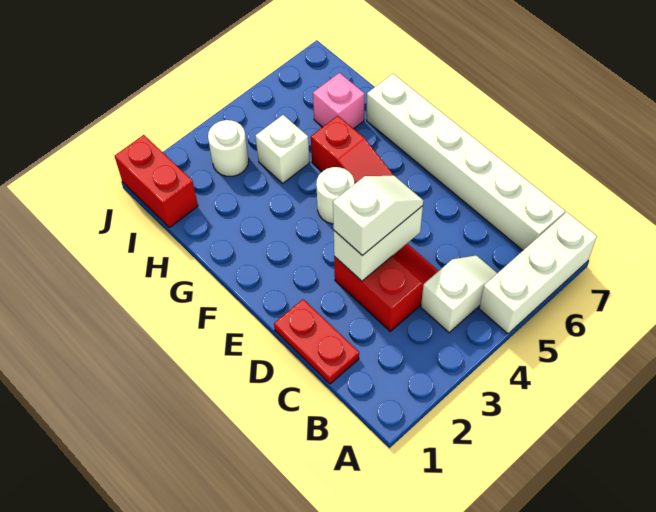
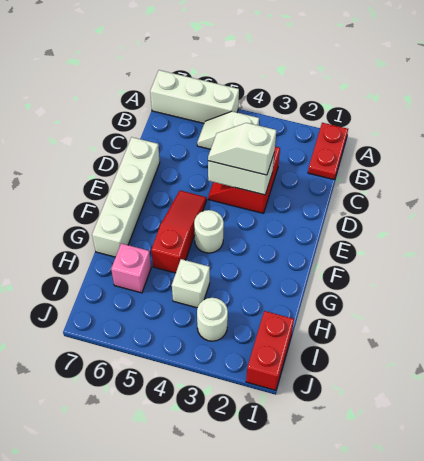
white 1x6 brick [367,74,565,250] -> white 1x4 brick [92,137,160,257]
red 1x2 plate [274,299,359,384] -> red 1x2 plate moved to [308,123,348,180]

